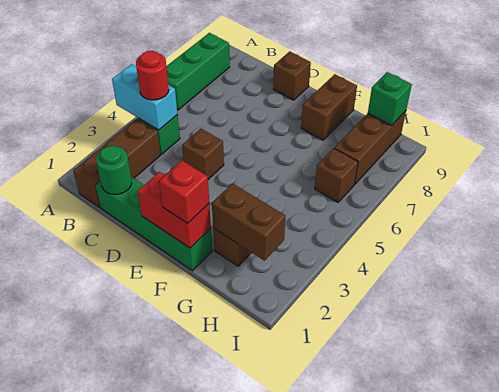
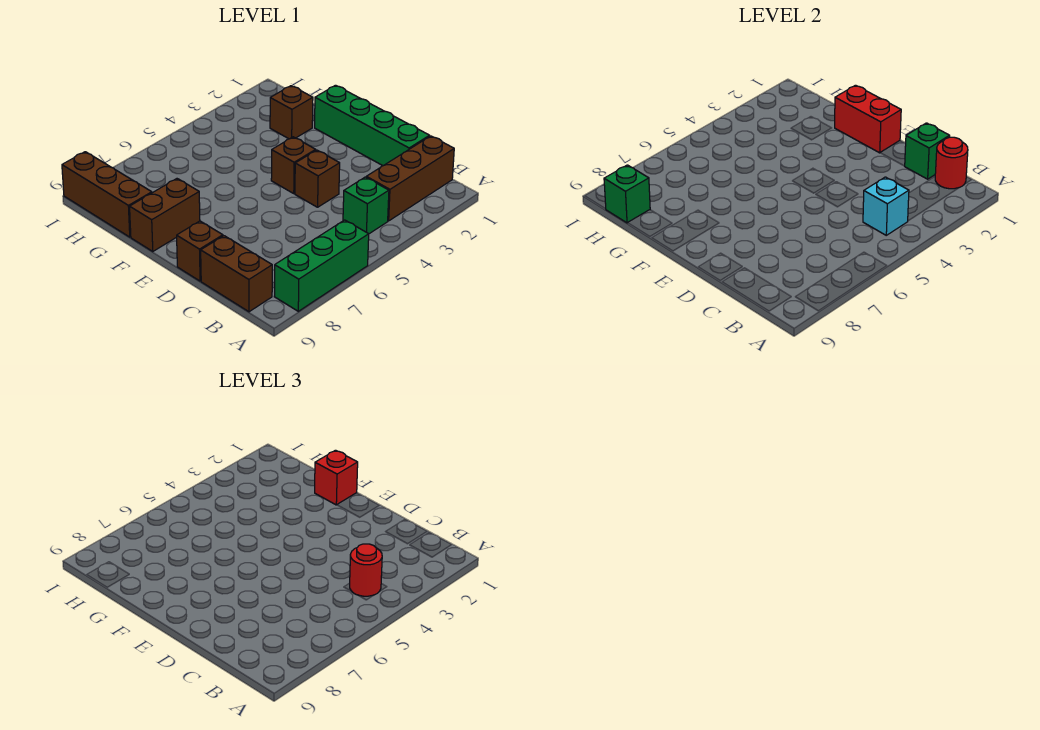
cyan 1x2 brick [112,64,177,130] -> cyan 1x1 brick [863,177,909,235]
none -> red 1x1 round brick [935,137,968,189]
green 1x1 round brick [96,146,132,195] -> green 1x1 brick [905,123,950,179]
brown 1x2 brick [212,184,285,261] -> brown 1x2 brick moved to [201,236,272,312]
brown 1x1 brick [315,148,358,202] -> brown 1x1 brick moved to [271,137,316,193]
brown 1x3 brick [334,111,406,184] -> brown 1x3 brick turned to [62,152,152,237]

